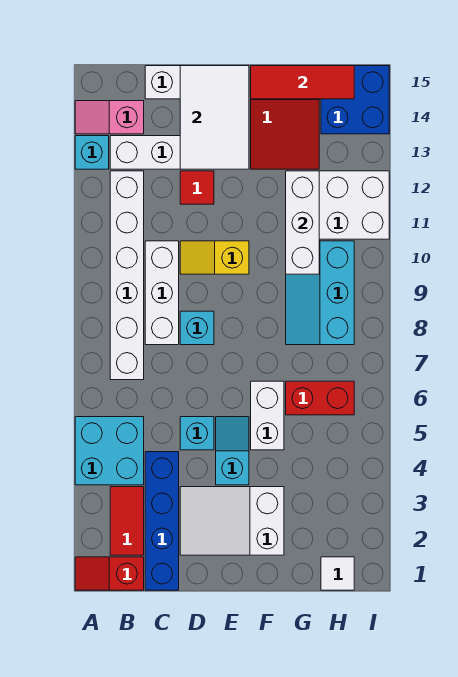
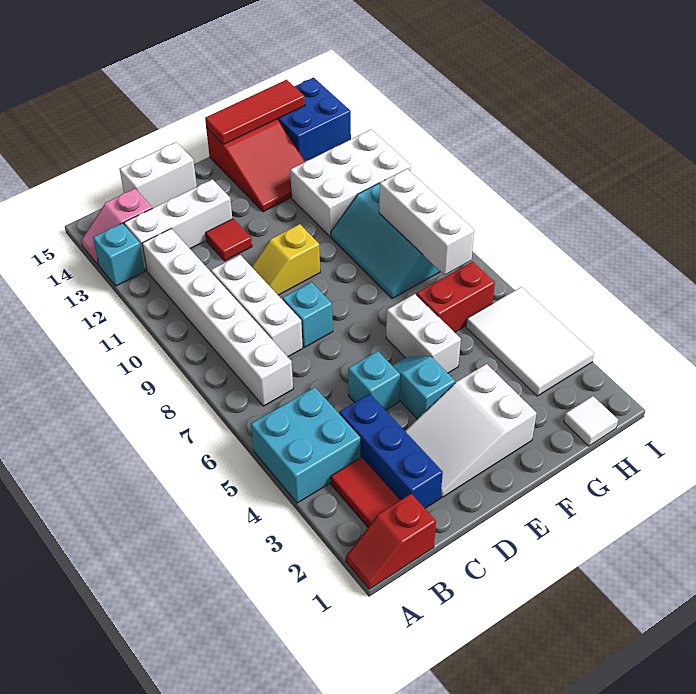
blue 1x4 brick [145,452,179,590] -> blue 1x3 brick [339,394,443,508]
white 2x3 tile [180,66,249,169] -> white 2x3 tile moved to [466,287,594,396]
white 1x3 brick [286,171,319,274] -> white 1x3 brick moved to [379,169,474,275]

